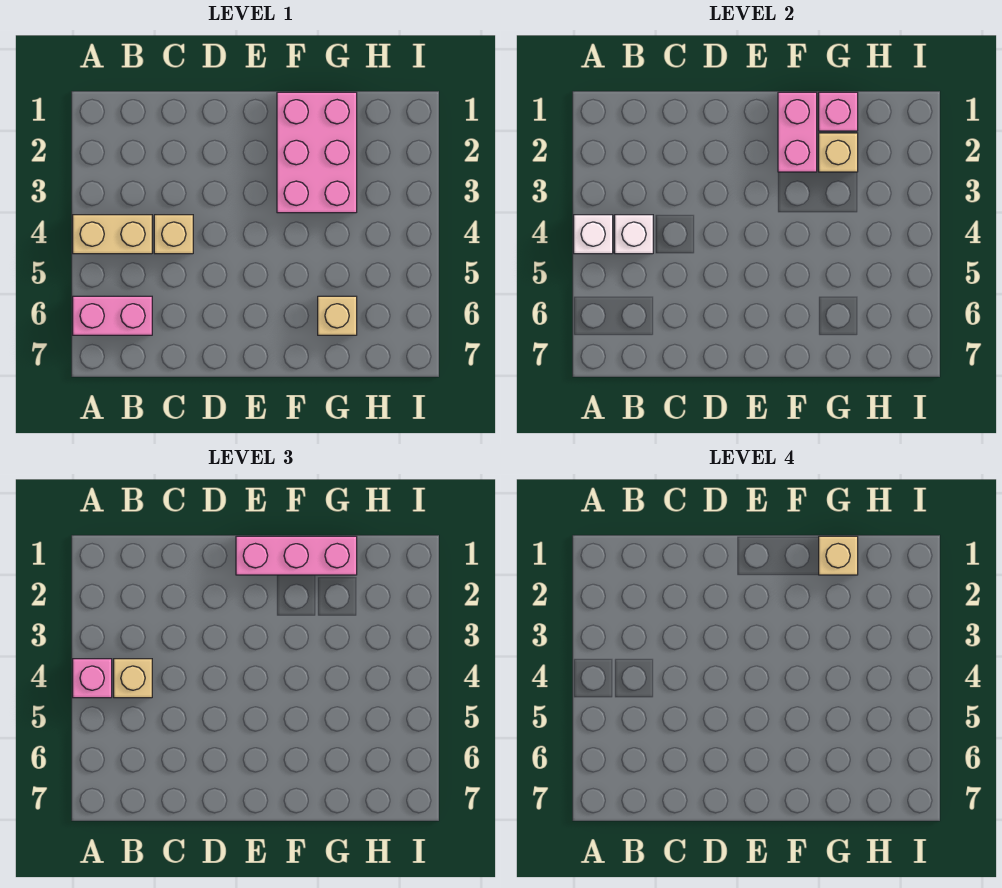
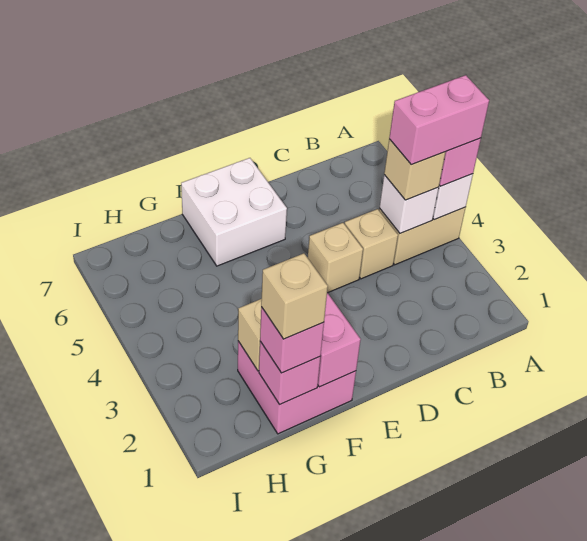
pink 1x2 brick [73,296,152,335] -> pink 1x2 brick moved to [389,75,489,165]
pink 1x3 brick [236,536,357,575] -> pink 1x1 brick [260,307,324,373]
none -> white 2x2 brick [181,158,287,266]
pink 2x3 brick [277,92,357,213] -> pink 2x2 brick [238,341,356,434]
tan 1x1 brick [318,296,357,335] -> tan 1x1 brick moved to [308,223,363,293]

